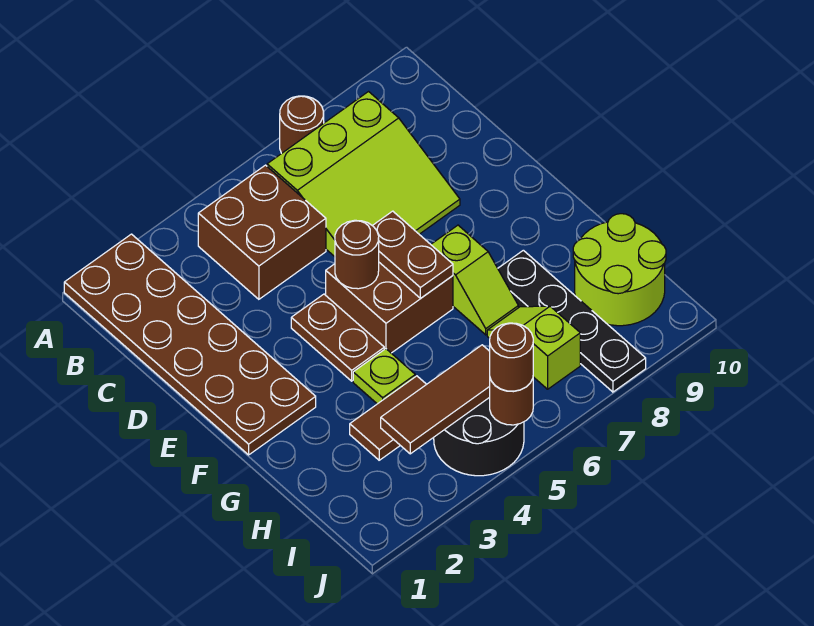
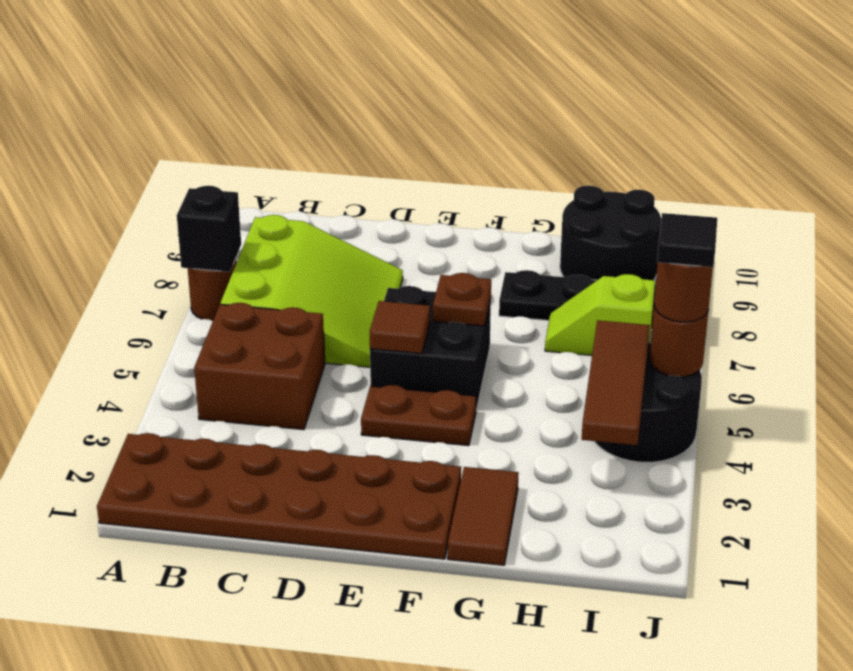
none -> black 1x1 brick [177,186,241,272]
brown 2x2 brick [326,263,453,353] -> black 2x2 brick [370,286,491,410]
brown 1x1 round brick [335,220,379,289] -> brown 1x1 tile [370,301,430,354]
brown 1x2 plate [373,211,453,298] -> brown 1x1 plate [433,273,491,326]
lime 1x2 slope [431,225,518,335] -> none
lime 1x1 plate [353,349,415,404] -> none
brown 1x2 tile [350,376,426,460] -> brown 1x2 tile moved to [448,467,518,565]
lime 2x2 round brick [573,214,666,326] -> black 2x2 round brick [560,186,661,280]
none -> black 1x1 tile [657,213,717,267]

